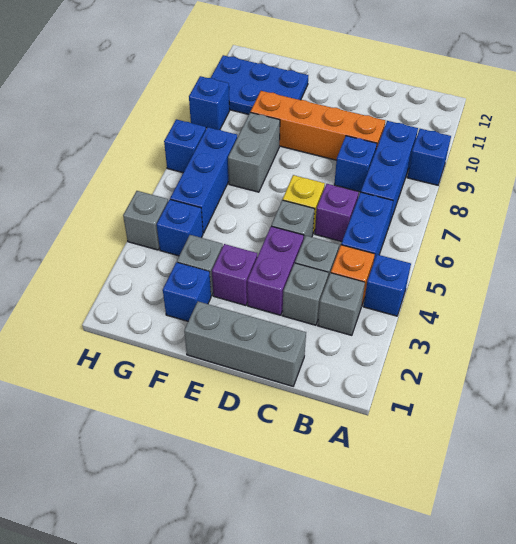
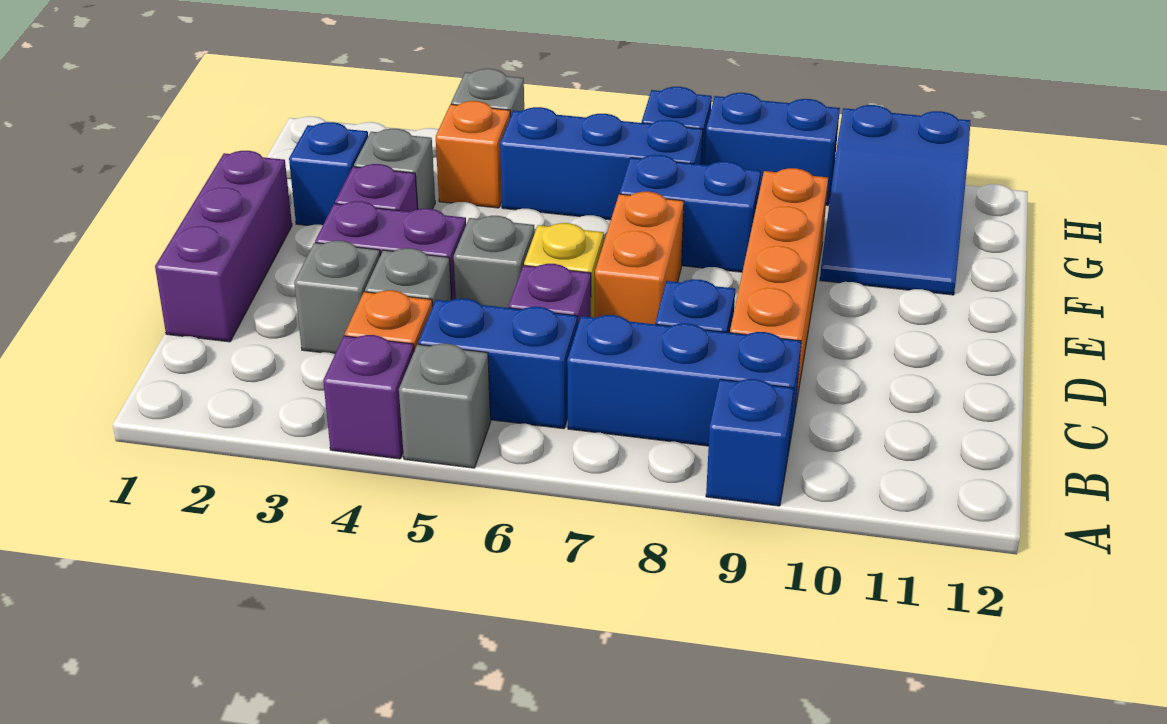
blue 1x1 brick [363,255,411,316] -> purple 1x1 brick [323,335,414,459]
grey 1x1 brick [318,273,365,335] -> grey 1x1 brick moved to [399,344,491,468]
grey 1x3 brick [184,301,306,386] -> purple 1x3 brick [155,151,292,342]
none -> orange 1x2 brick [595,192,684,324]
grey 1x2 brick [228,112,280,192] -> blue 1x2 brick [620,155,761,272]
blue 2x3 plate [211,55,308,114] -> blue 2x3 slope [820,105,970,295]
blue 1x1 brick [157,200,203,256] -> orange 1x1 brick [436,101,510,208]
blue 1x1 brick [189,76,230,130] -> blue 1x2 brick [705,93,840,206]

